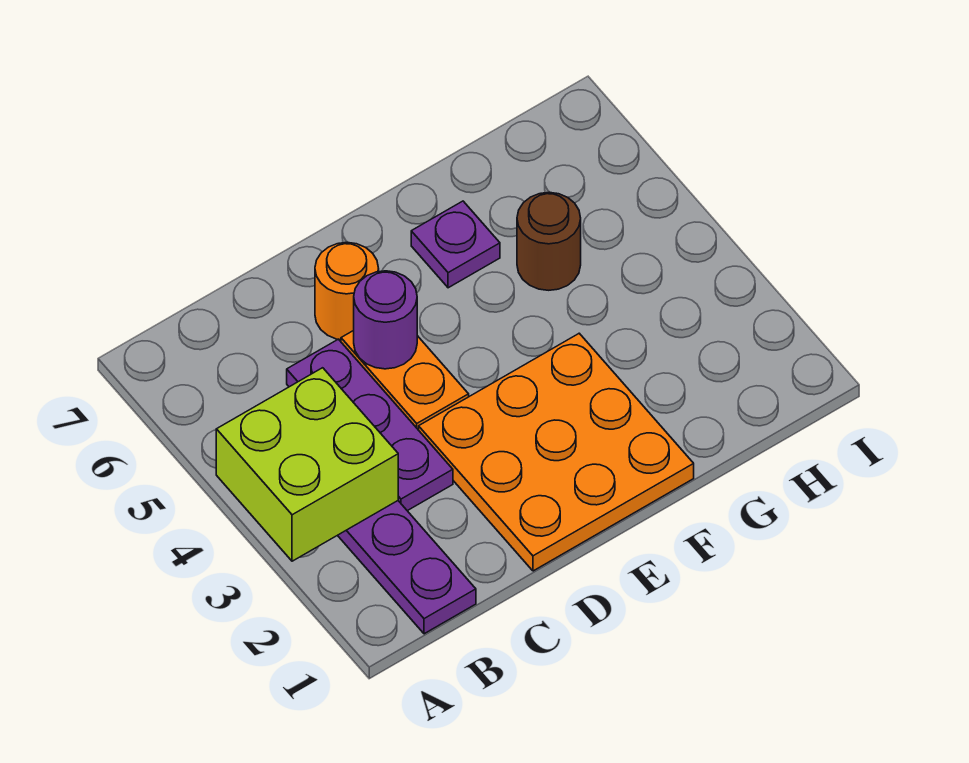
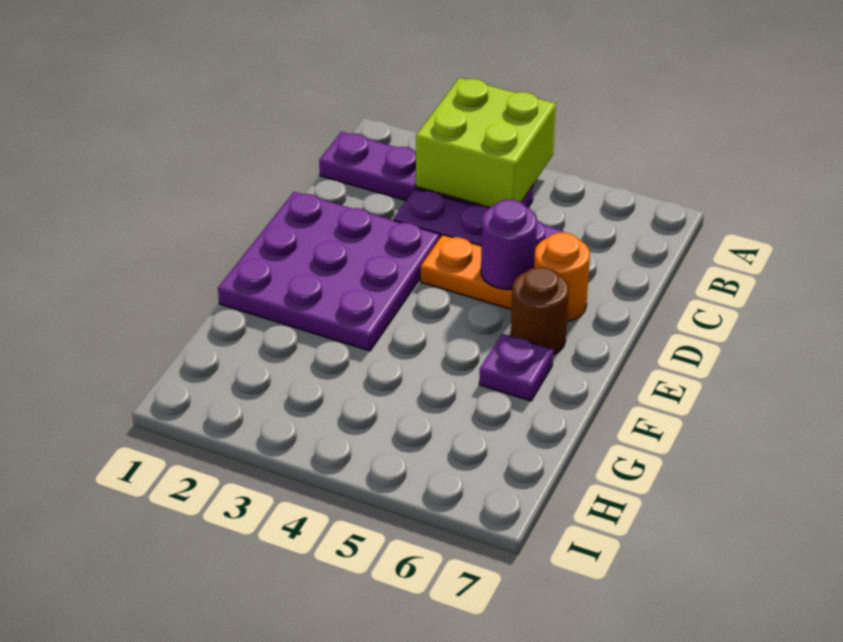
orange 3x3 plate [419,333,694,571] -> purple 3x3 plate [218,192,440,351]
brown 1x1 round brick [517,192,581,290] -> brown 1x1 round brick moved to [511,267,569,355]

